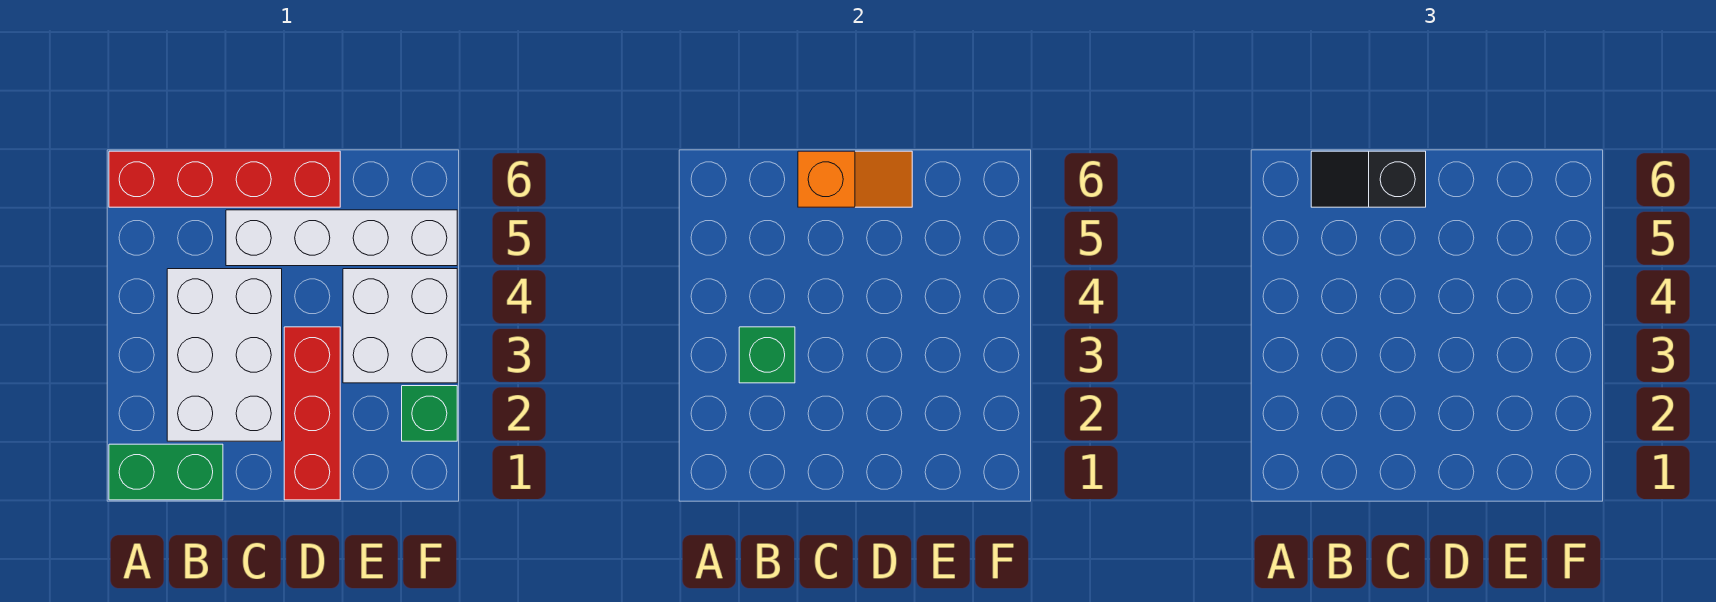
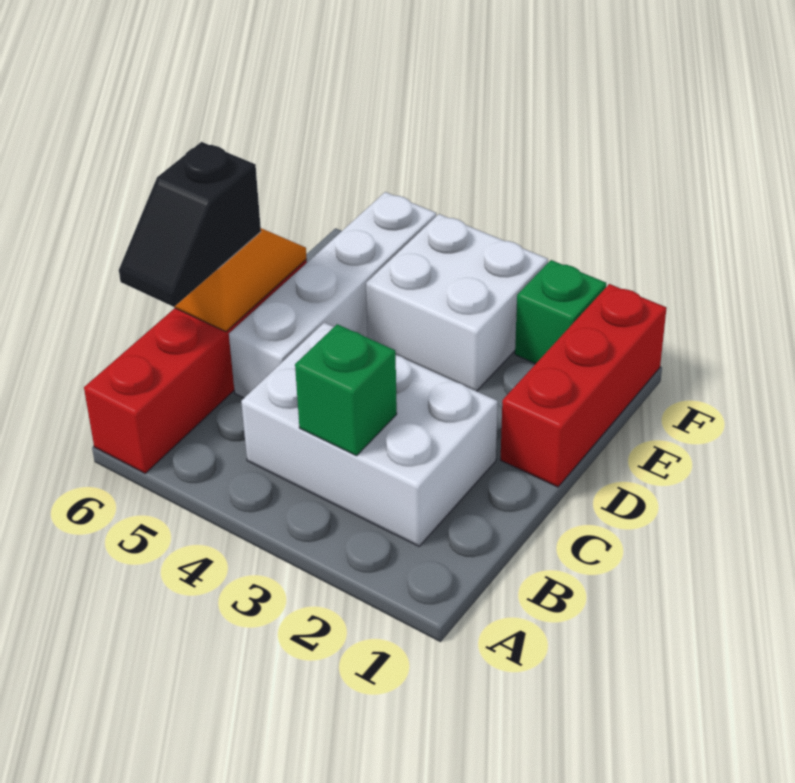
green 1x2 brick [109,444,223,500] -> none
red 1x3 brick [284,327,340,500] -> red 1x3 brick turned to [501,284,666,487]

